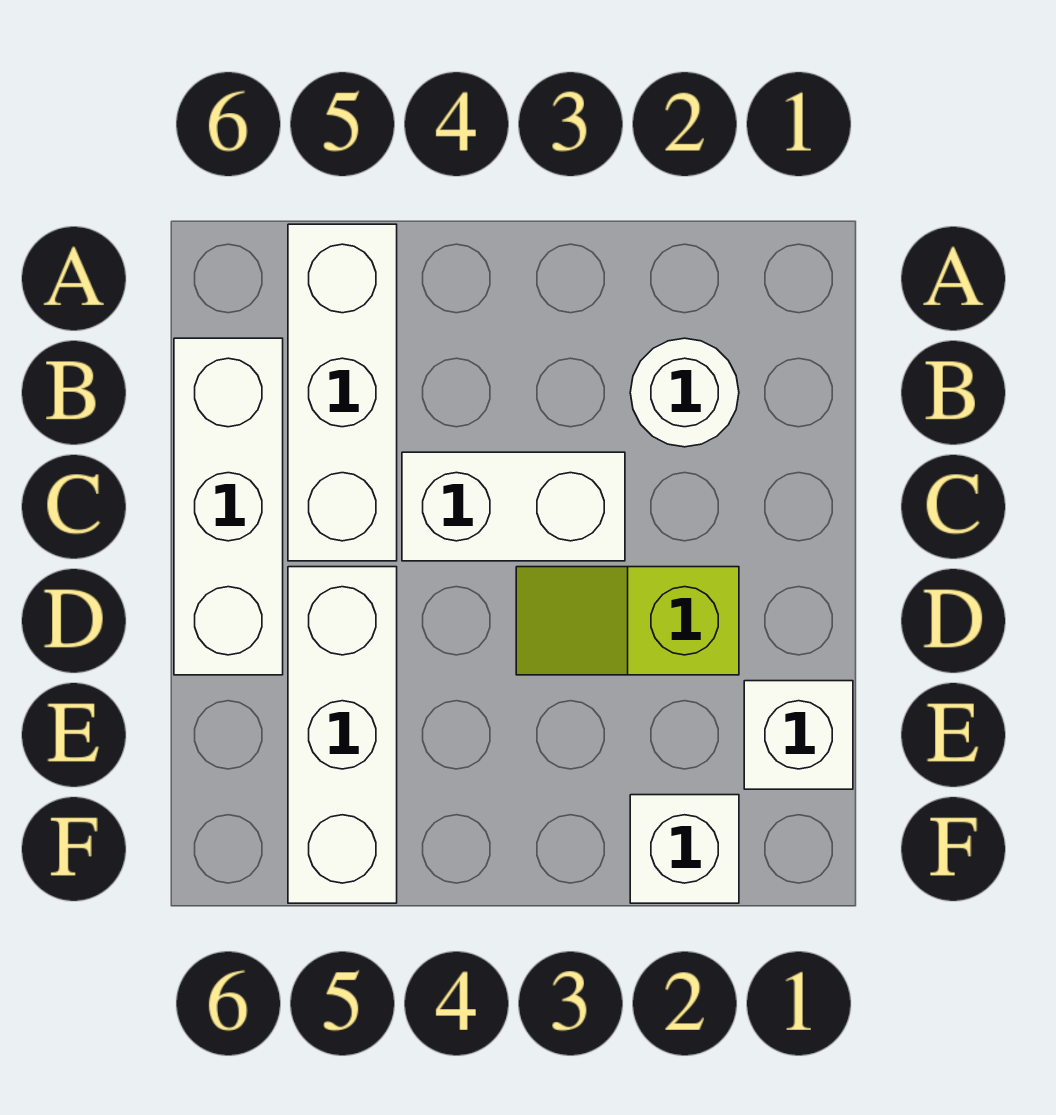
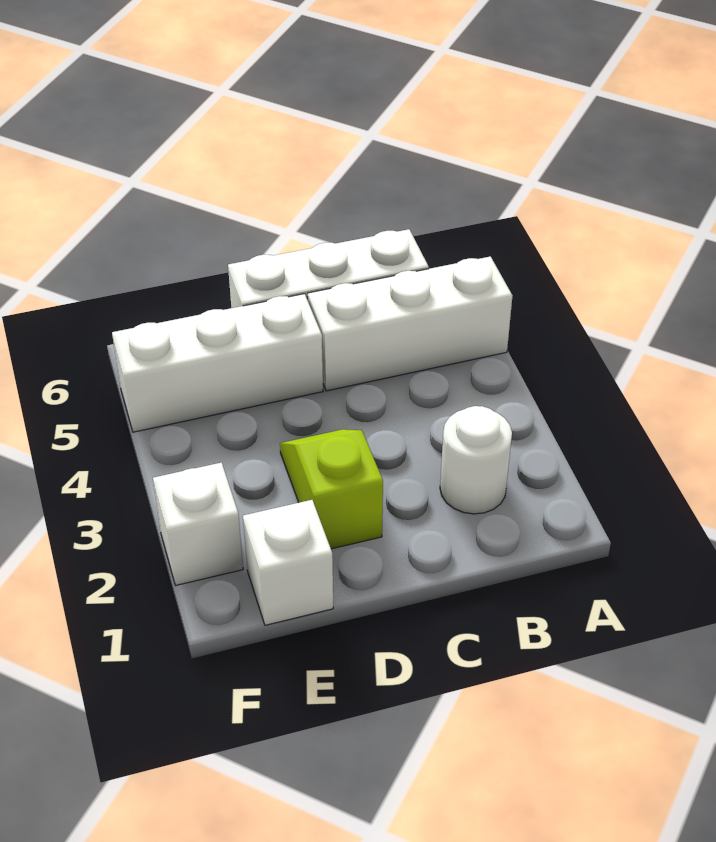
white 1x2 brick [402,452,625,561] -> none

